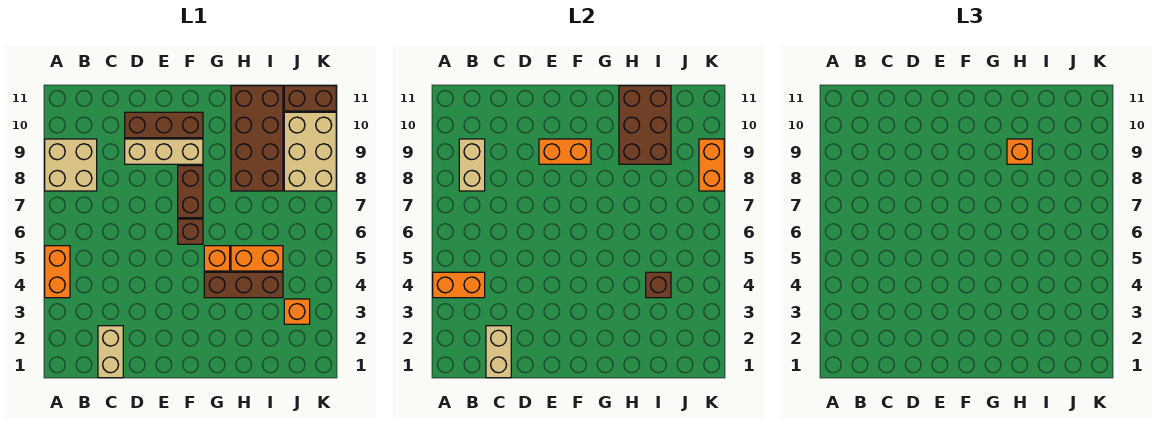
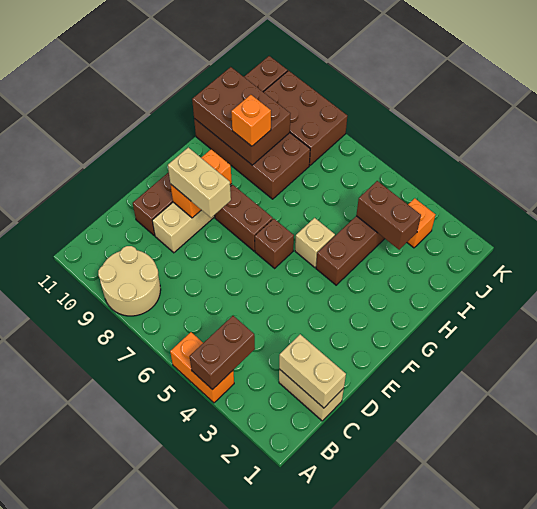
orange 1x2 brick [433,272,485,298] -> brown 1x2 brick [189,316,255,390]
tan 2x2 brick [45,139,97,191] -> tan 2x2 round brick [98,246,161,316]
tan 1x2 brick [459,139,485,191] -> tan 1x2 brick moved to [168,147,231,218]
orange 1x1 brick [204,246,230,271] -> tan 1x1 brick [295,218,335,268]
orange 1x2 brick [231,246,283,271] -> none
brown 1x1 brick [646,272,671,298] -> brown 1x2 brick [356,181,421,250]
tan 2x3 brick [284,112,336,191] -> brown 2x3 brick [264,71,347,165]
orange 1x2 brick [699,139,724,191] -> none

